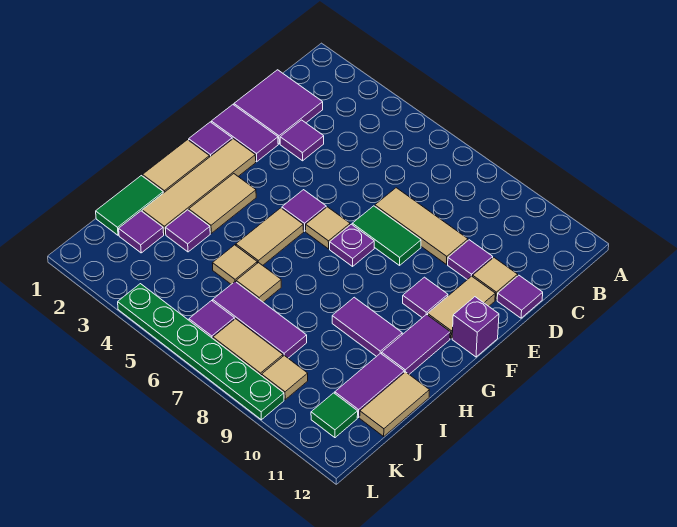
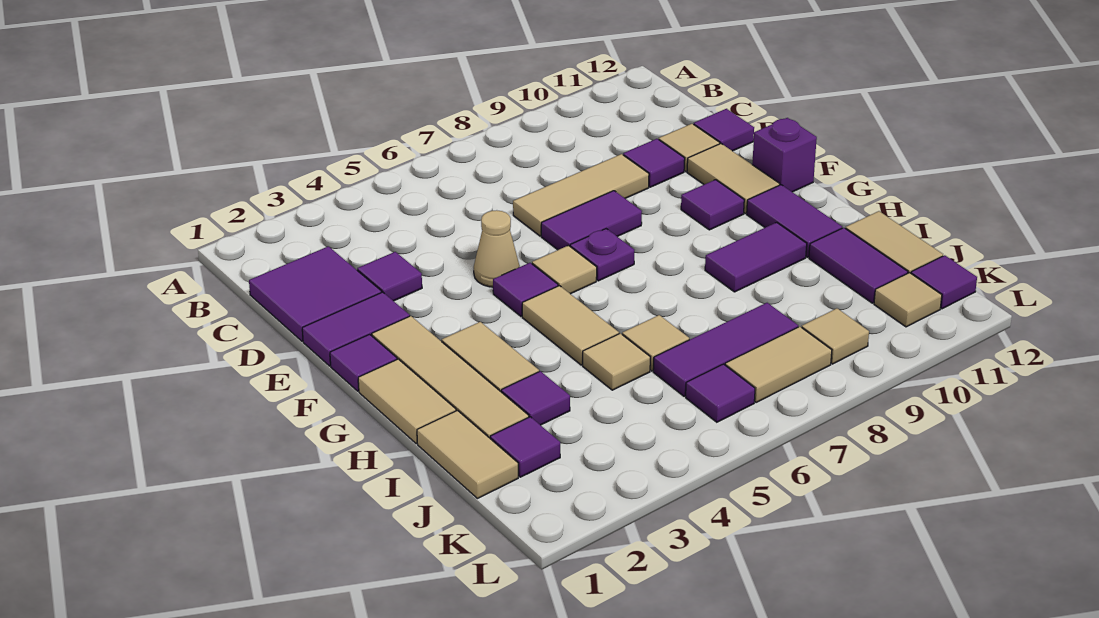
none -> tan 1x1 cone [474,210,520,287]
green 1x2 tile [352,206,421,265] -> purple 1x2 tile [541,191,642,250]
green 1x2 tile [96,176,163,235] -> tan 1x2 tile [417,410,518,499]
green 1x1 tile [311,393,358,438] -> tan 1x1 tile [874,273,942,327]
none -> purple 1x1 tile [911,255,977,309]
green 1x6 plate [118,284,284,420] -> none

